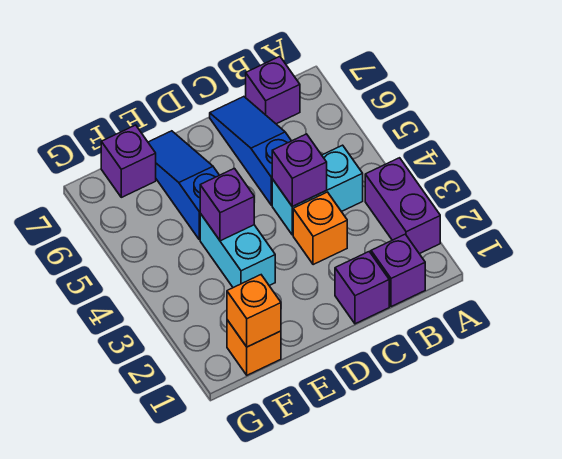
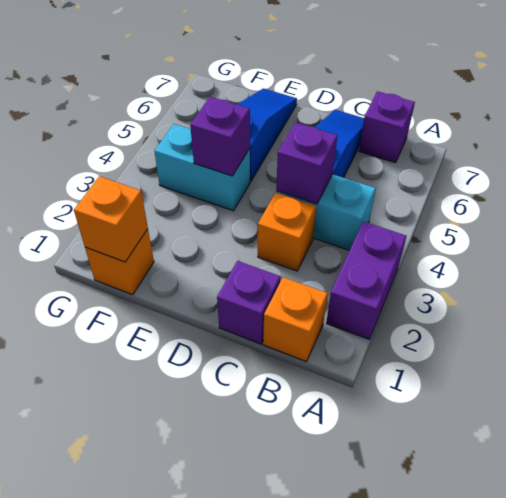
purple 1x1 brick [371,234,425,307] -> orange 1x1 brick [263,277,328,362]
cyan 1x2 brick [200,214,275,288] -> cyan 1x2 brick turned to [155,124,250,211]
purple 1x1 brick [101,125,156,197] -> none

